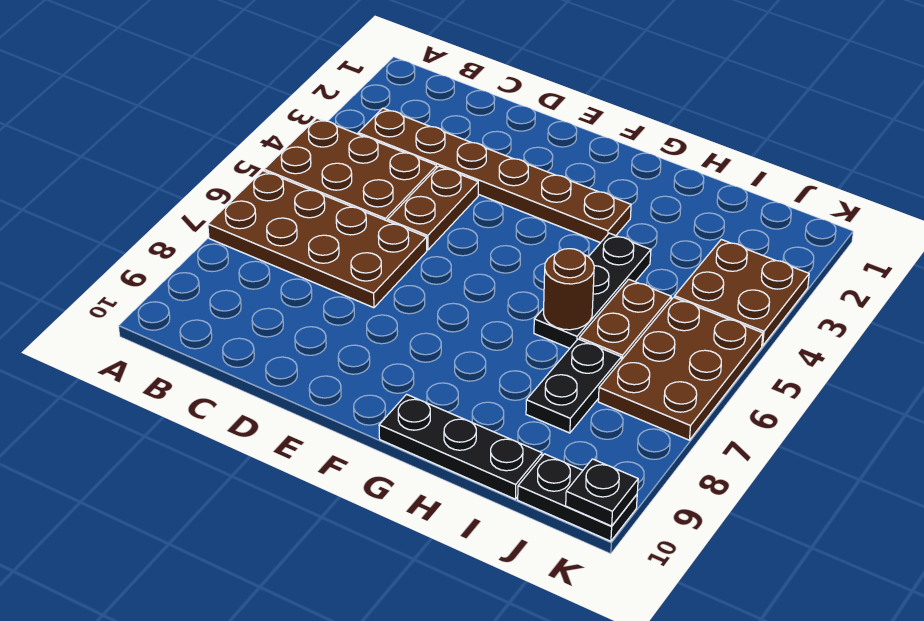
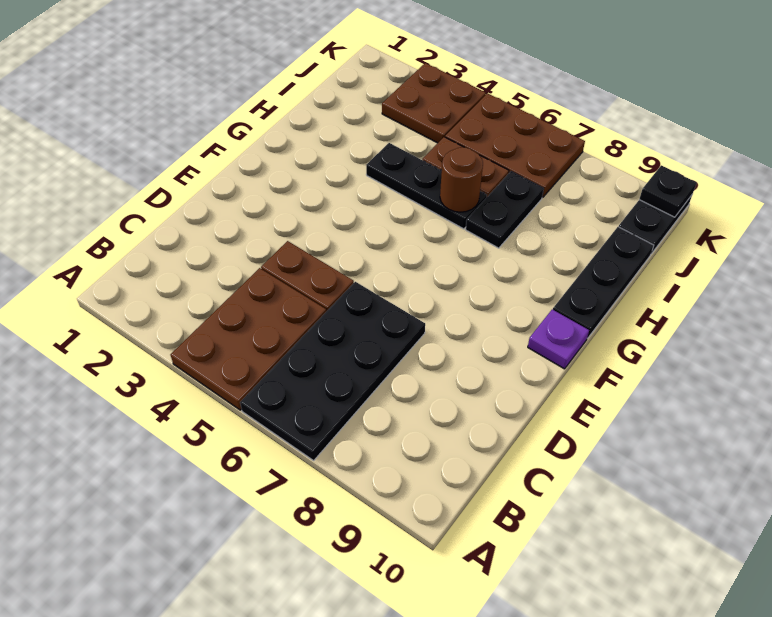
brown 2x4 plate [208,171,427,308] -> black 2x4 plate [240,282,425,460]
brown 1x6 plate [358,108,631,243] -> none
none -> purple 1x1 plate [528,309,589,369]
black 1x2 plate [526,339,621,433] -> black 1x2 plate turned to [466,172,544,248]

